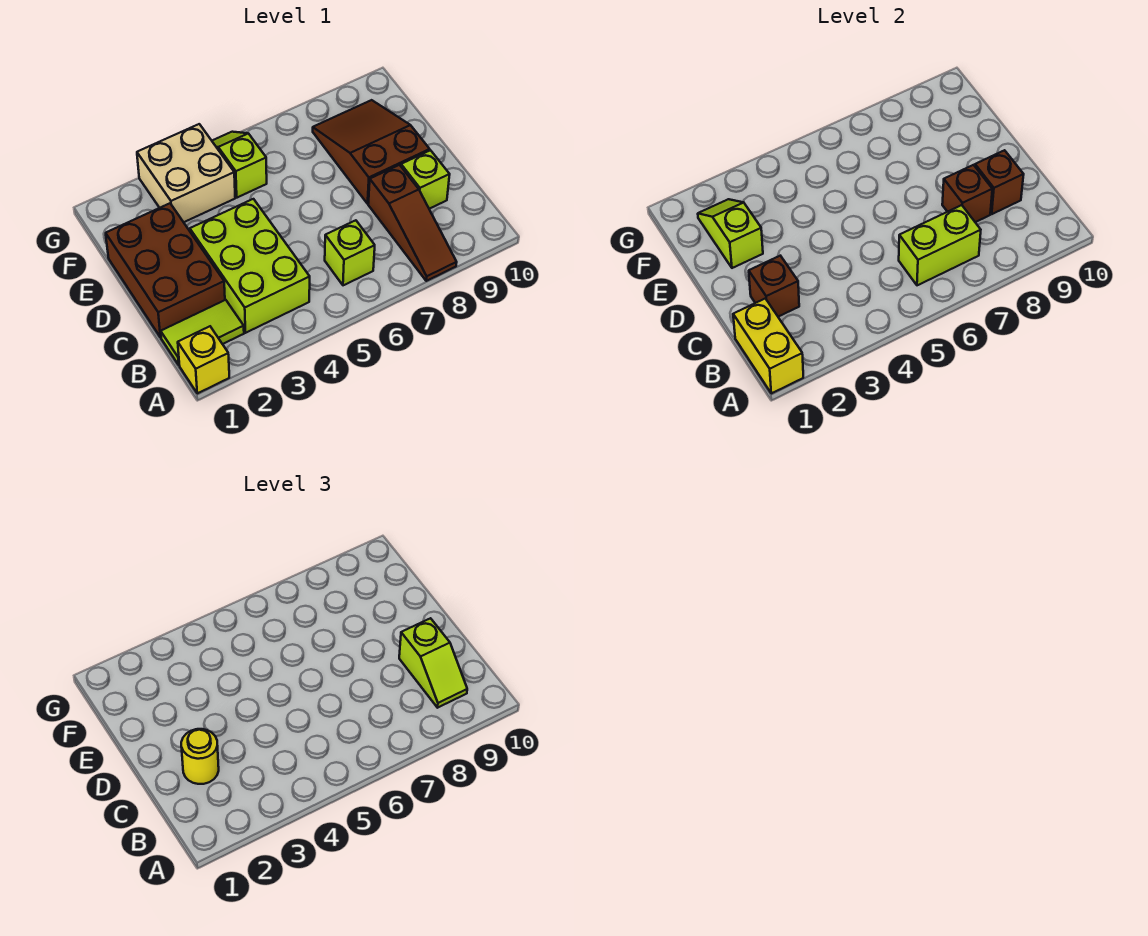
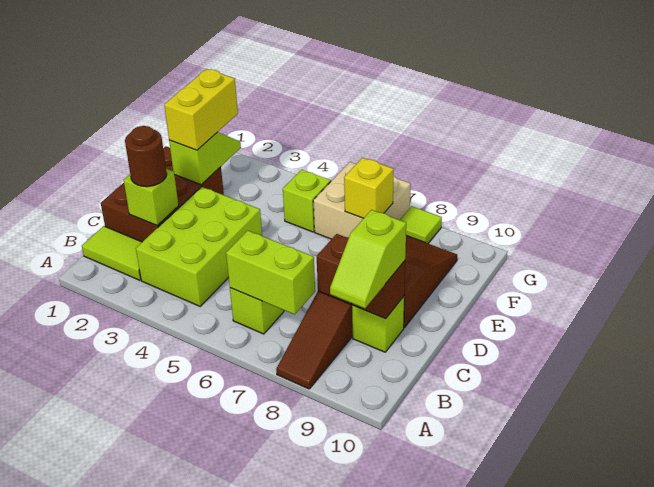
yellow 1x1 brick [178,326,229,393] -> yellow 1x1 brick moved to [344,158,394,218]
yellow 1x2 brick [733,299,803,393] -> yellow 1x2 brick moved to [164,69,238,150]
brown 1x1 brick [749,256,799,317] -> lime 1x1 brick [124,169,179,226]
yellow 1x1 round brick [181,729,219,784] -> brown 1x1 round brick [125,126,167,187]
tan 2x2 brick [137,124,235,222] -> tan 2x2 brick moved to [313,162,411,239]
none -> lime 1x1 tile [400,206,442,243]

